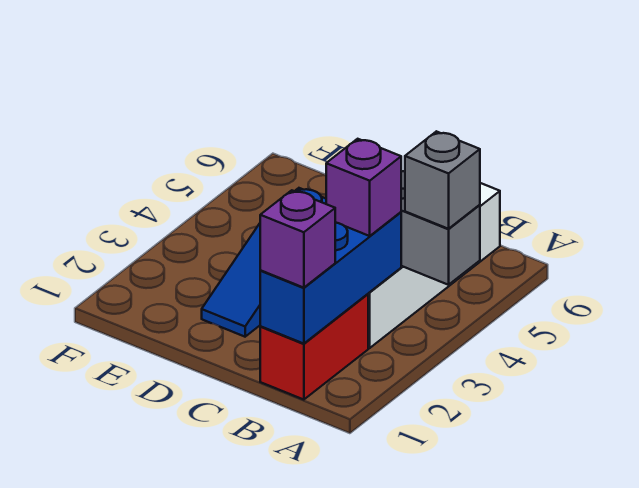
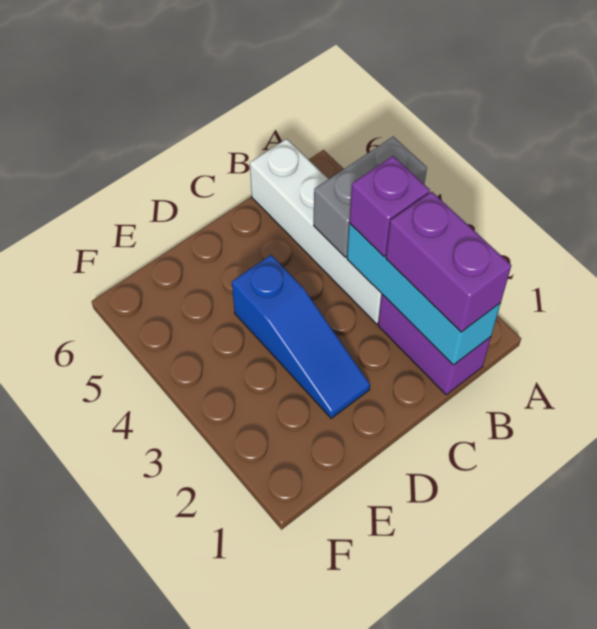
grey 1x1 brick [405,131,480,229] -> none
red 1x2 brick [260,294,368,400] -> purple 1x2 brick [378,294,491,395]
blue 1x3 brick [260,212,401,344] -> cyan 1x3 brick [347,224,501,365]
purple 1x1 brick [260,190,335,288] -> purple 1x2 brick [386,192,511,332]

